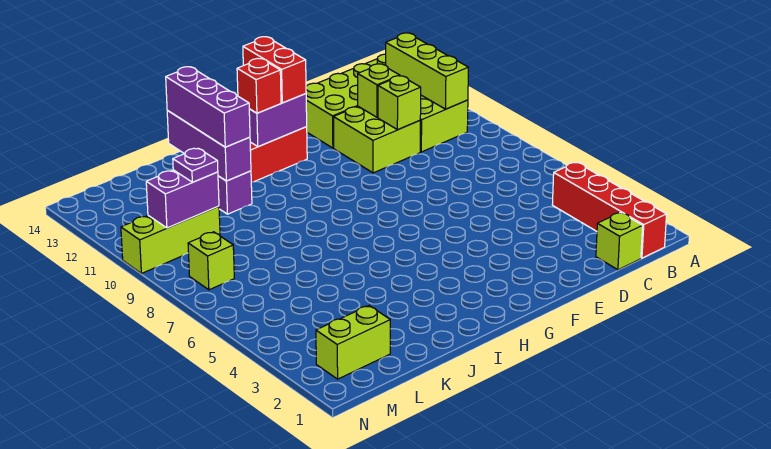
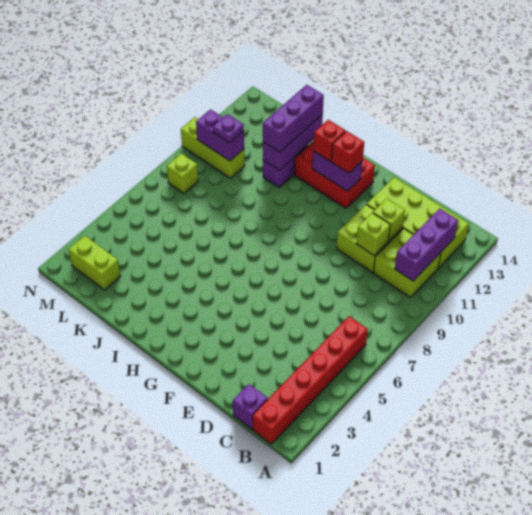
red 1x4 brick [552,162,667,258] -> red 1x6 brick [252,316,368,444]
lime 1x3 brick [386,33,468,109] -> purple 1x3 brick [395,209,458,281]
lime 1x1 brick [596,213,643,270] -> purple 1x1 brick [233,384,268,429]
red 1x2 brick [243,37,306,103] -> red 1x1 brick [331,131,364,173]

